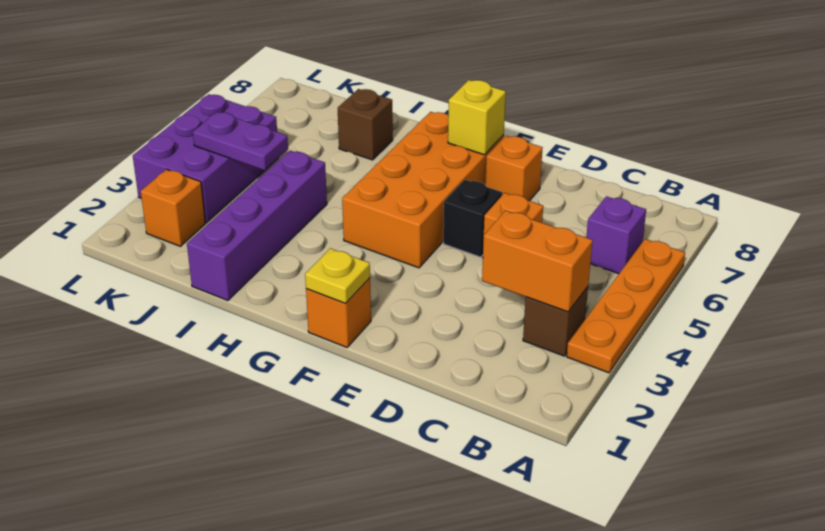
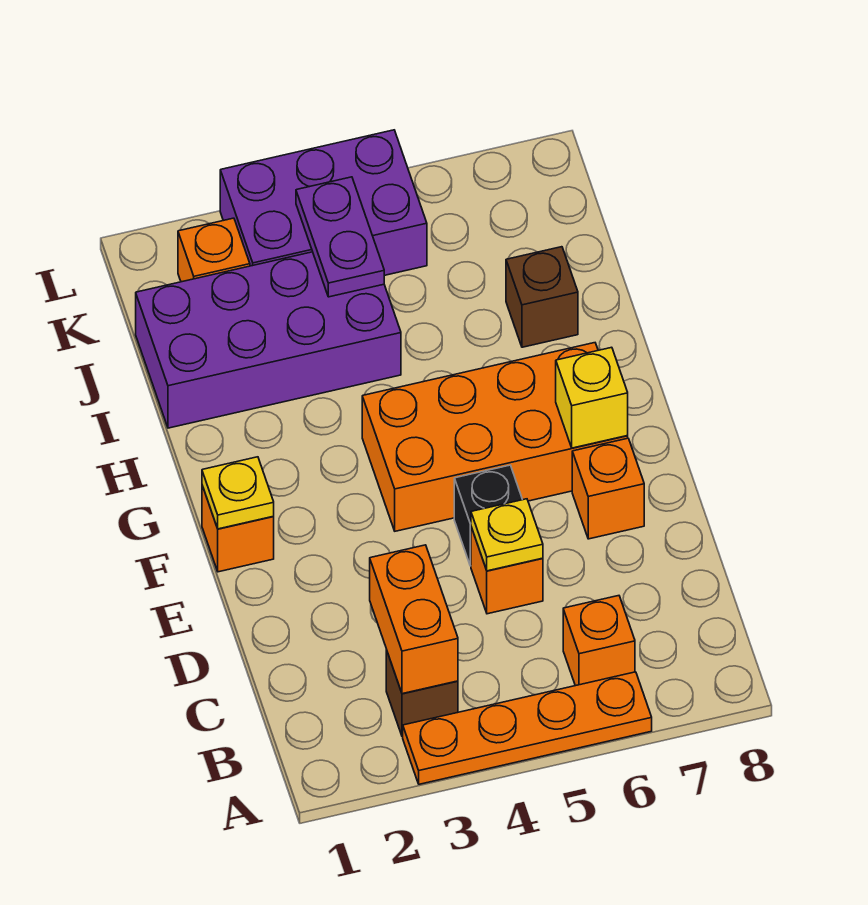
purple 1x1 brick [586,196,646,274] -> orange 1x1 brick [563,596,635,686]
none -> yellow 1x1 plate [471,499,543,571]
purple 1x4 brick [187,151,327,301] -> purple 2x4 brick [136,252,401,428]

